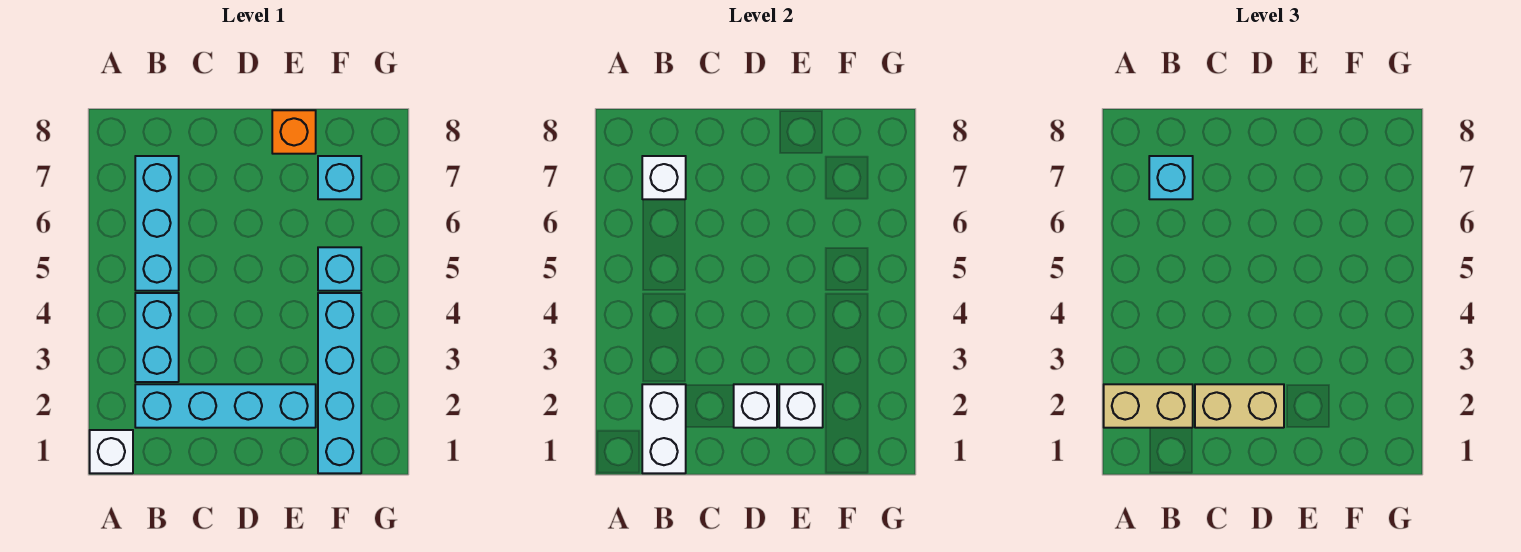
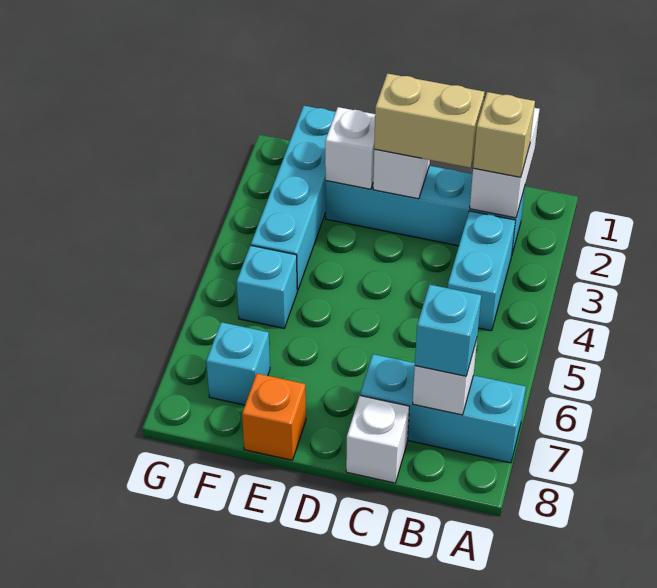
white 1x1 brick [90,430,133,473] -> white 1x1 brick moved to [346,396,409,483]
tan 1x2 brick [1104,384,1193,428] -> tan 1x1 brick [473,92,535,177]
cyan 1x3 brick [135,156,179,291] -> cyan 1x3 brick turned to [360,354,526,463]

